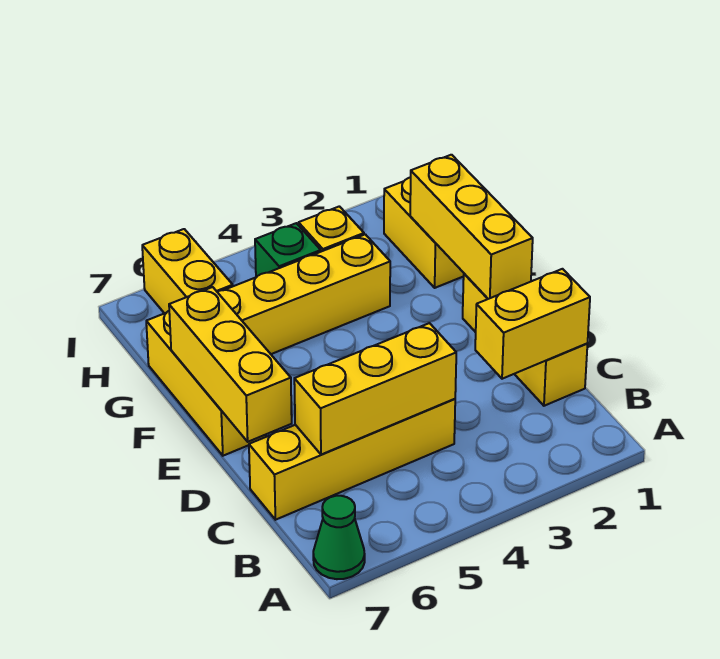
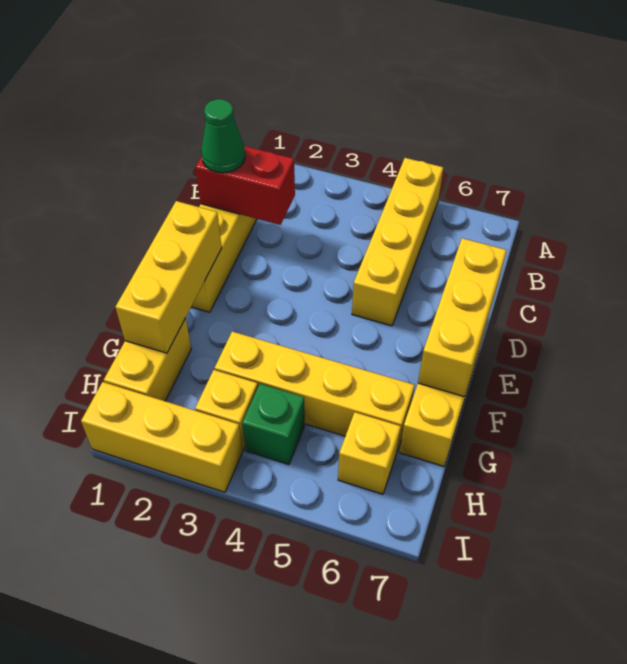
green 1x1 cone [313,496,365,579] -> green 1x1 cone moved to [201,99,245,173]
yellow 1x2 brick [475,269,590,379] -> red 1x2 brick [195,146,295,225]
yellow 1x4 brick [249,399,455,520] -> yellow 1x4 brick turned to [352,158,443,326]
yellow 1x3 brick [294,323,456,455] -> yellow 1x3 brick moved to [81,382,243,492]
yellow 1x2 brick [142,229,233,313] -> yellow 1x1 brick [338,412,401,494]

